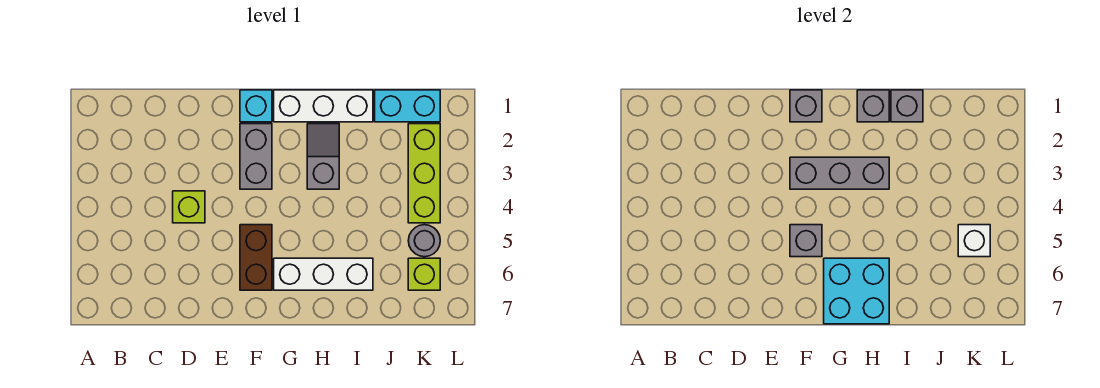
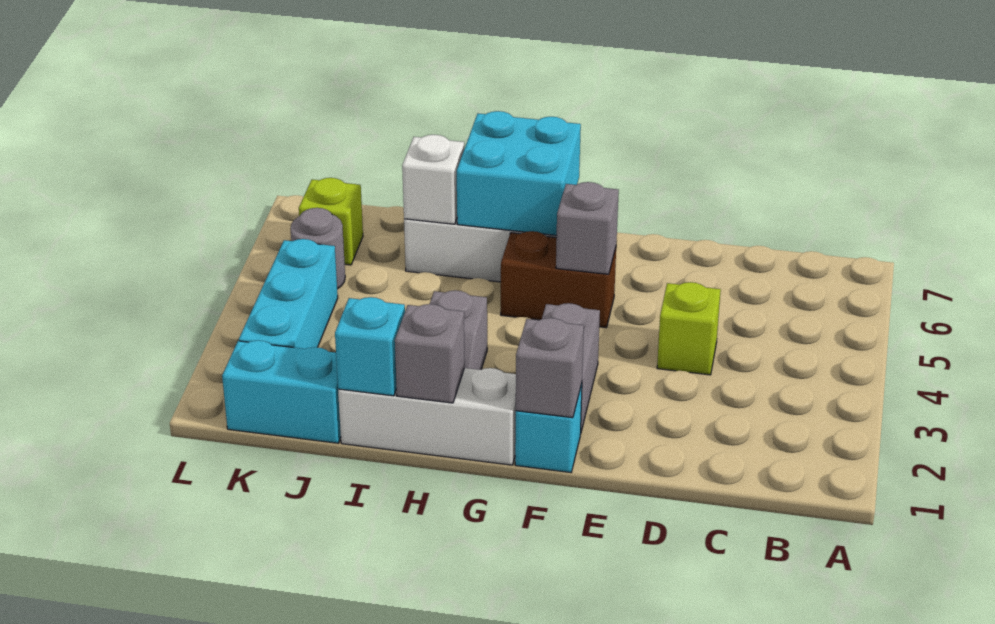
grey 1x3 brick [790,157,889,189] -> none
brown 1x2 brick [240,225,272,290] -> brown 1x2 brick turned to [501,231,616,328]
grey 1x1 brick [891,90,923,122] -> cyan 1x1 brick [335,297,405,396]
lime 1x3 brick [408,124,440,223] -> cyan 1x3 brick [239,239,338,349]
white 1x1 brick [958,225,990,257] -> white 1x1 brick moved to [402,135,464,224]

